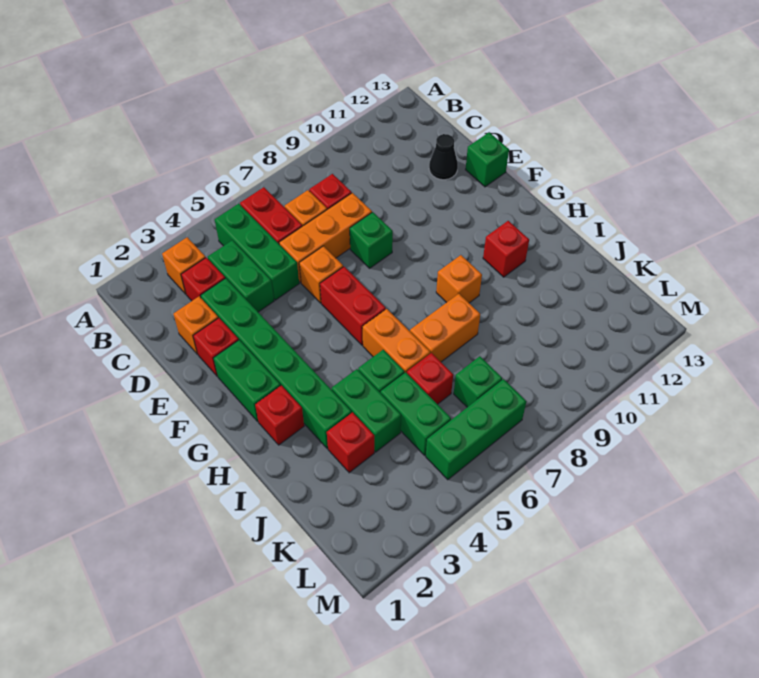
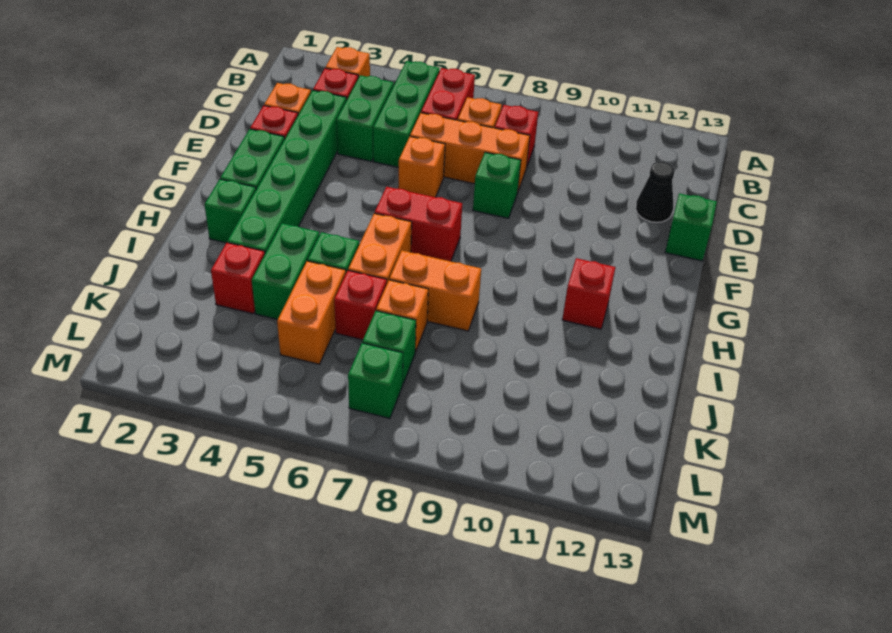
red 1x2 brick [320,267,386,345] -> red 1x2 brick turned to [375,187,462,261]
red 1x1 brick [255,385,304,445] -> green 1x1 brick [205,179,256,243]
orange 1x1 brick [436,255,482,303] -> orange 1x1 brick moved to [376,280,428,352]
green 1x2 brick [381,372,451,455] -> orange 1x2 brick [277,261,346,364]
green 1x3 brick [426,379,526,480] -> green 1x1 brick [348,343,403,418]

